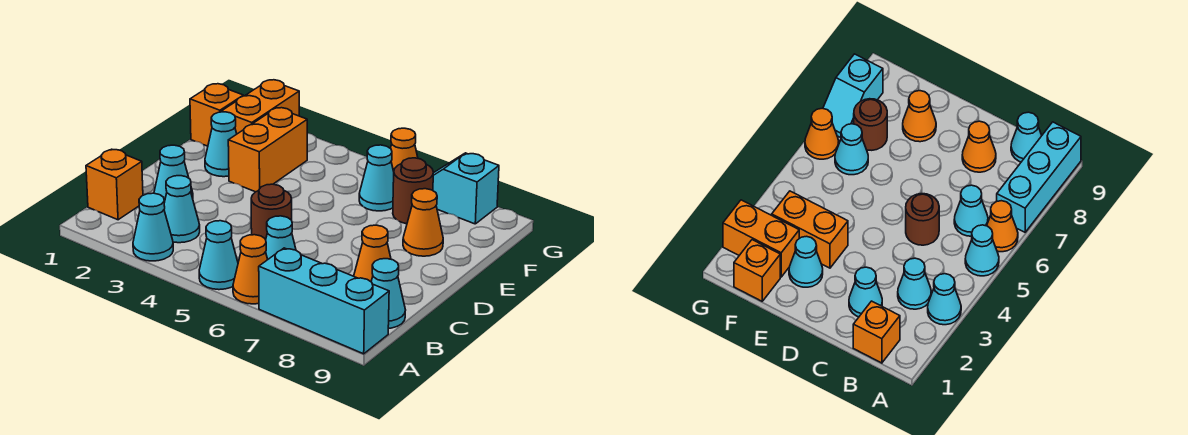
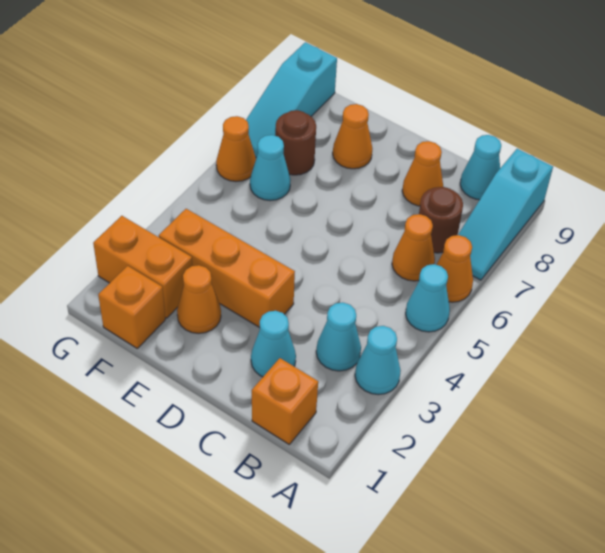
cyan 1x3 brick [259,248,389,354] -> cyan 1x3 slope [458,149,553,280]
cyan 1x1 cone [266,216,296,259] -> orange 1x1 cone [392,214,435,281]
brown 1x1 round brick [251,184,292,239] -> brown 1x1 round brick moved to [419,187,463,253]
cyan 1x1 cone [205,112,237,177] -> orange 1x1 cone [177,265,221,333]
orange 1x2 brick [228,108,307,192] -> orange 1x3 brick [159,209,295,328]
cyan 1x2 slope [433,153,499,224] -> cyan 1x3 slope [246,42,337,157]

